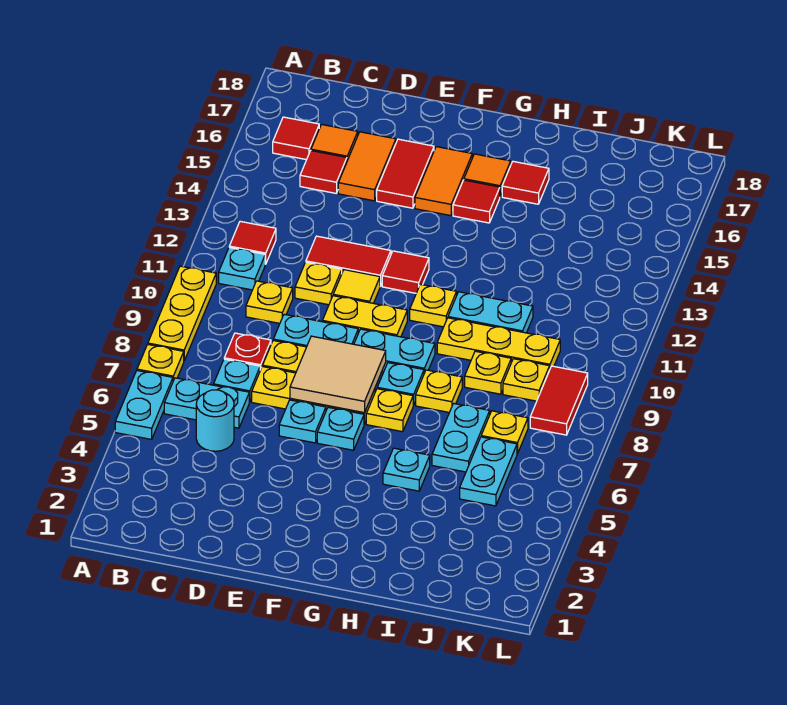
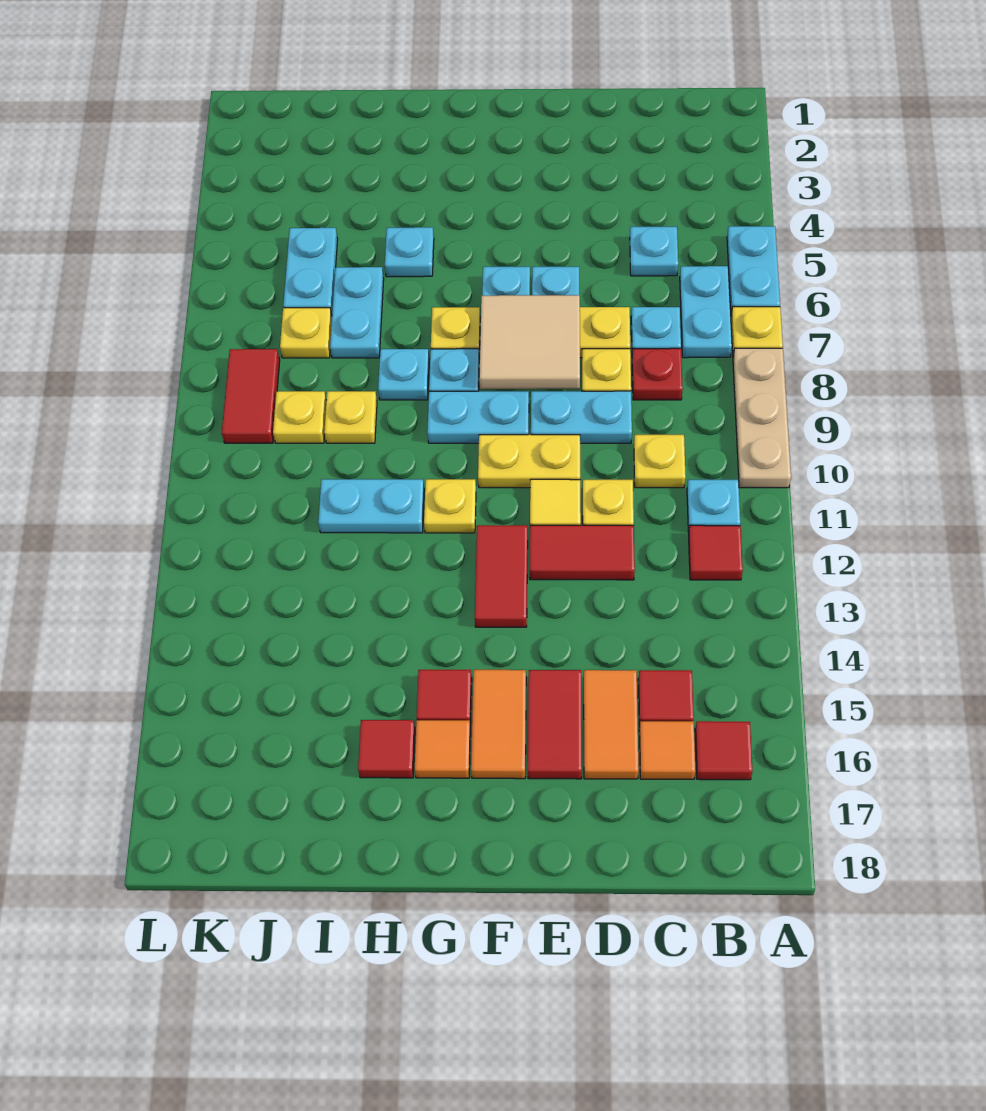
yellow 1x3 plate [148,266,216,360] -> tan 1x3 plate [733,348,791,488]
cyan 1x2 plate [164,378,249,428] -> cyan 1x2 plate turned to [680,266,732,358]
cyan 1x1 round brick [196,390,234,451] -> cyan 1x1 plate [630,227,678,276]
red 1x1 tile [382,251,429,293] -> red 1x2 tile [475,525,528,627]
yellow 1x1 plate [416,370,462,412] -> cyan 1x1 plate [378,349,429,400]
yellow 1x3 plate [437,318,560,368] -> none

